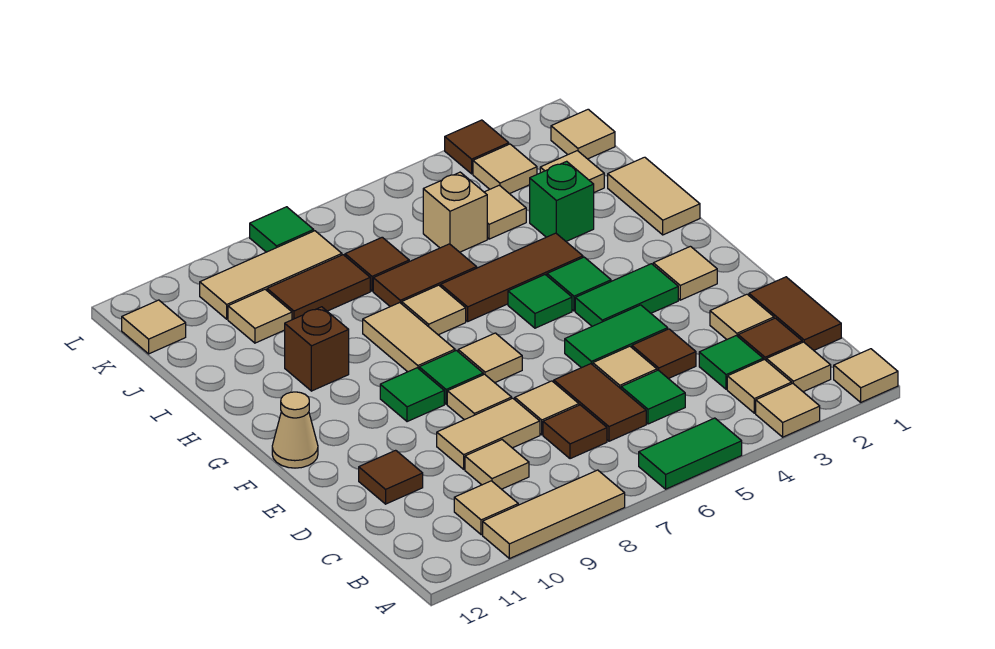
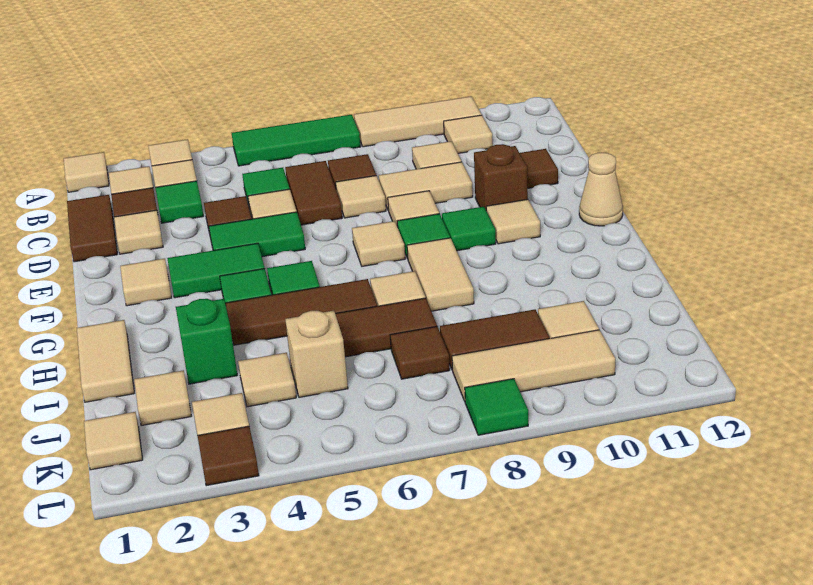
green 1x2 tile [639,418,742,489] -> green 1x3 tile [232,115,361,166]
brown 1x1 brick [285,307,349,391] -> brown 1x1 brick moved to [474,144,528,209]
tan 1x1 tile [122,300,186,354] -> tan 1x1 tile moved to [486,199,540,244]

